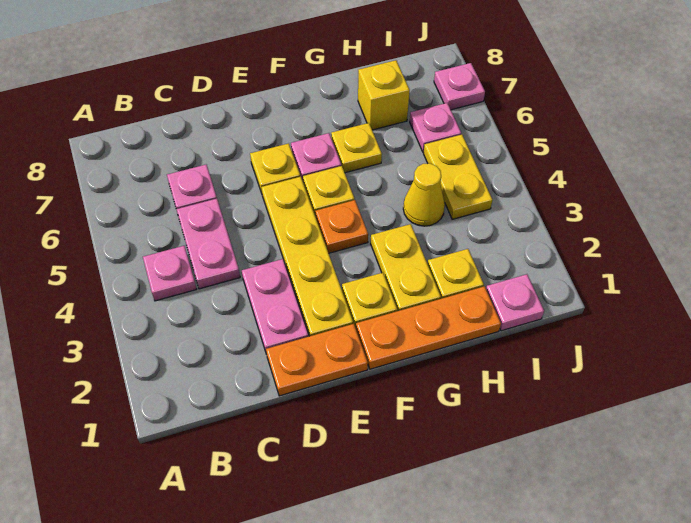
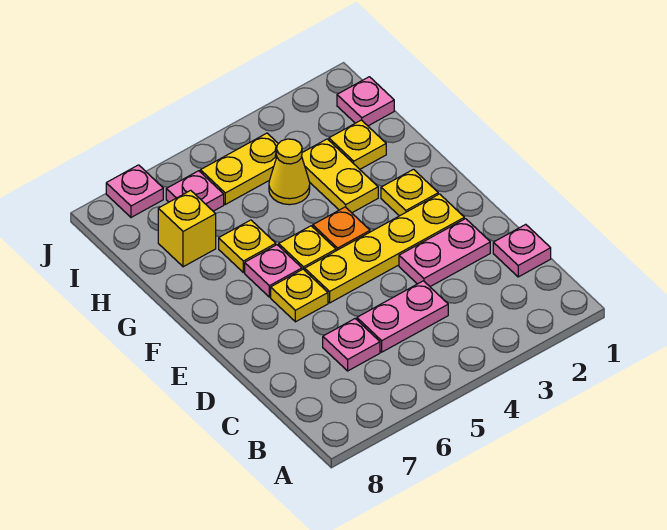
pink 1x1 plate [143,246,196,301] -> pink 1x1 plate moved to [493,224,551,277]
orange 1x2 plate [266,324,368,396] -> none
orange 1x3 plate [356,286,501,369] -> none
yellow 1x2 plate [371,224,441,311] -> yellow 1x2 plate turned to [302,139,378,213]

